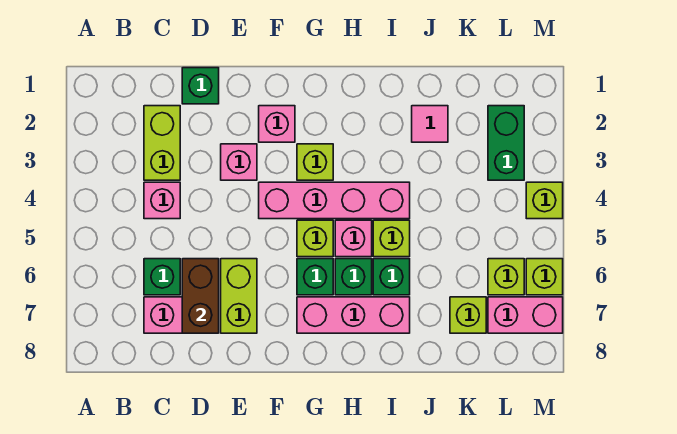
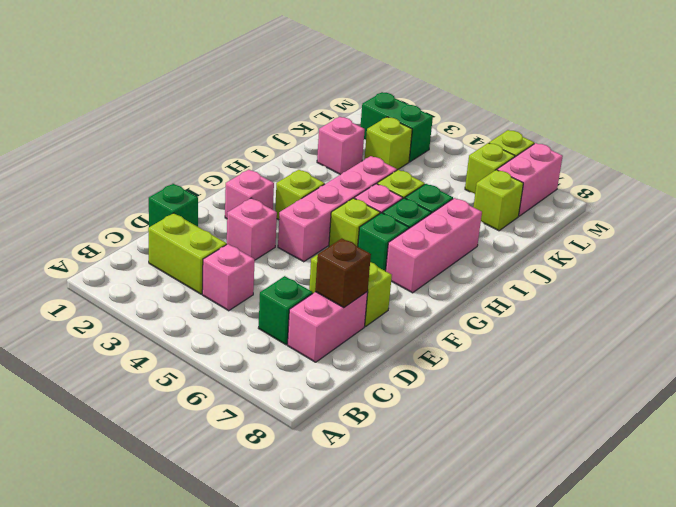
brown 1x2 brick [182,259,219,333] -> brown 1x1 brick [315,239,371,308]
pink 1x1 tile [412,106,448,142] -> pink 1x1 brick [317,117,365,175]
lime 1x1 brick [526,182,563,219] -> lime 1x1 brick moved to [365,117,412,170]

